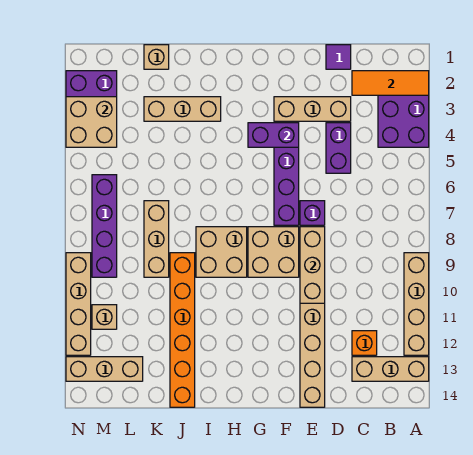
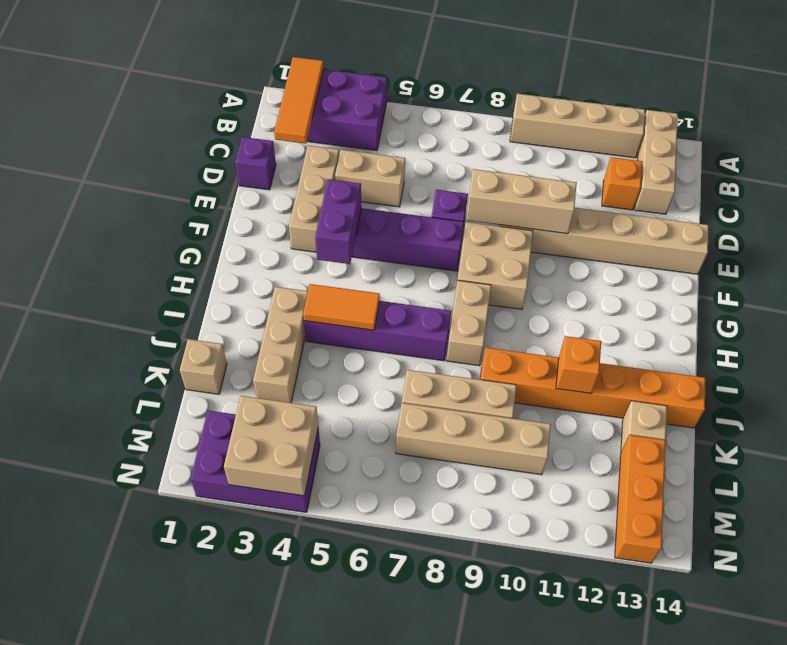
purple 1x1 tile [326,45,351,69] -> purple 1x1 brick [235,137,276,190]
purple 1x2 brick [326,123,351,173] -> tan 1x2 brick [335,150,405,207]
tan 2x2 brick [196,227,247,277] -> tan 1x2 brick [446,280,491,366]
none -> orange 1x2 tile [303,284,380,330]
none -> orange 1x1 brick [556,336,601,393]
tan 1x3 brick [66,357,143,381] -> orange 1x3 brick [615,435,666,563]
purple 1x4 brick [92,175,117,277] -> purple 1x4 brick moved to [304,301,451,361]
tan 1x1 brick [92,305,117,329] -> tan 1x1 brick moved to [621,401,667,451]
tan 1x4 brick [66,253,91,355] -> tan 1x4 brick moved to [396,403,551,475]

